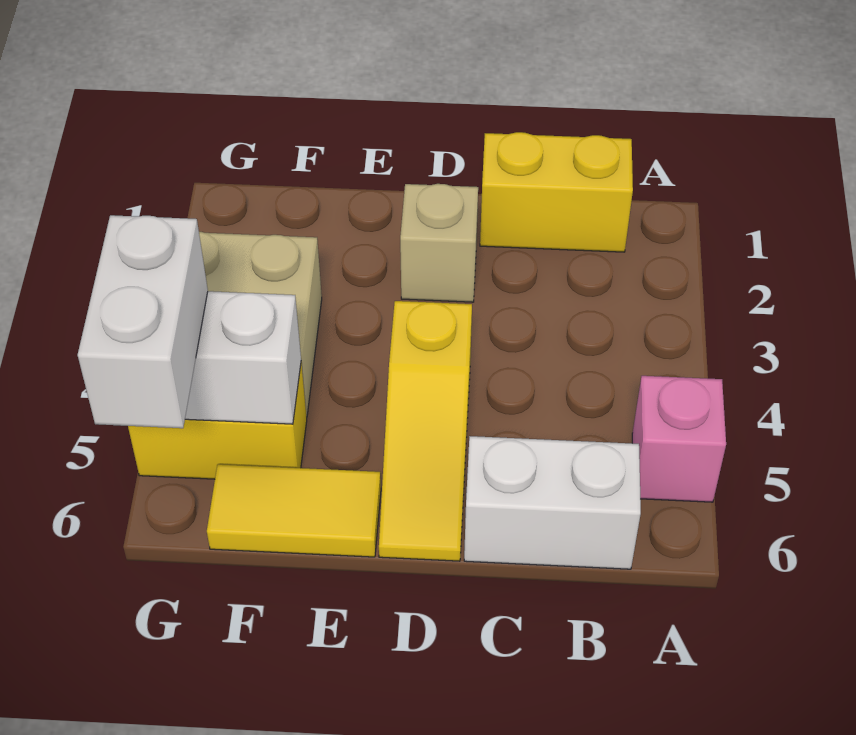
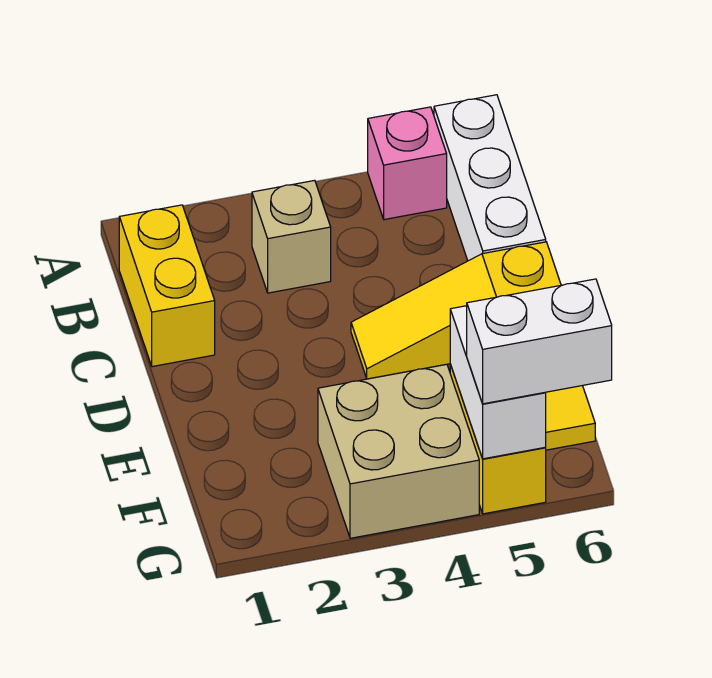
white 1x2 brick [464,436,641,569] -> white 1x3 brick [434,95,546,261]
tan 1x1 brick [400,184,478,302] -> tan 1x1 brick moved to [252,180,331,293]
yellow 1x3 slope [379,301,472,561] -> yellow 1x3 slope turned to [351,242,561,379]

